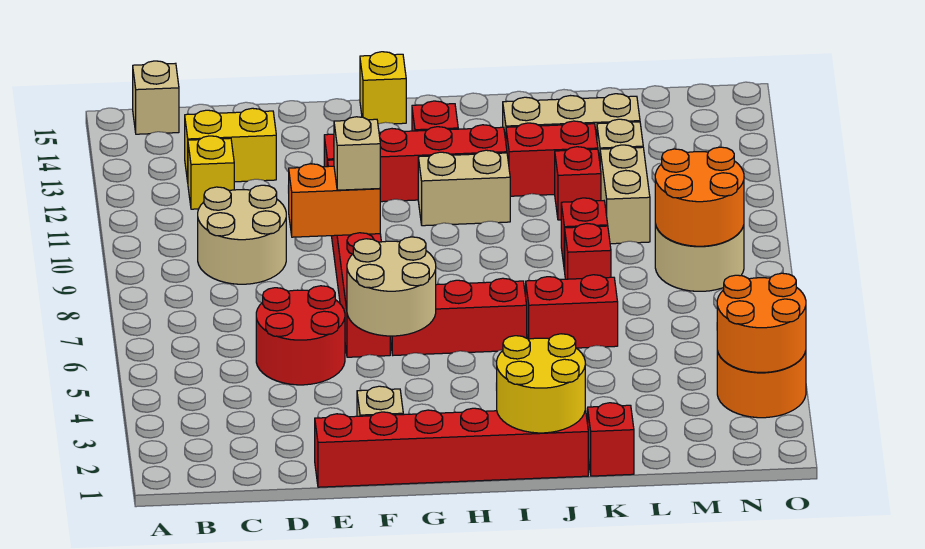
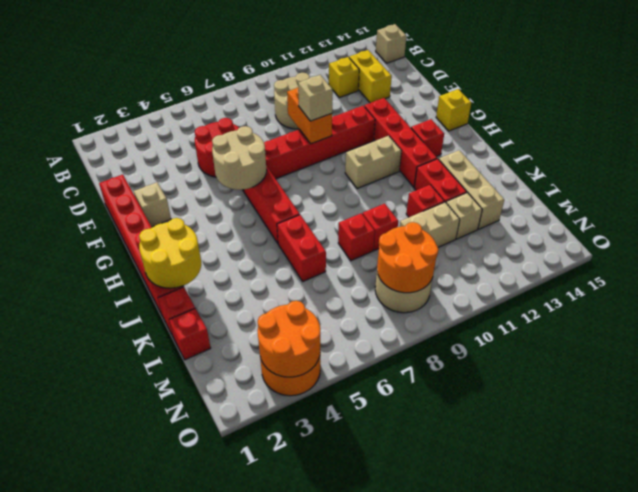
tan 1x2 brick [418,150,510,226] -> tan 1x2 brick turned to [345,136,401,189]
none -> red 1x1 brick [169,308,211,360]

